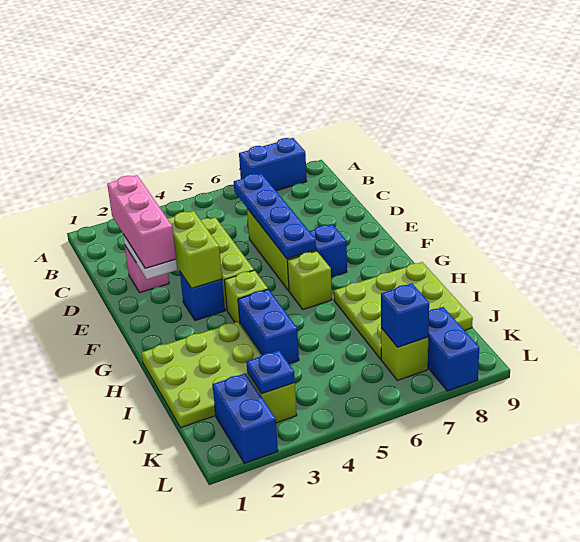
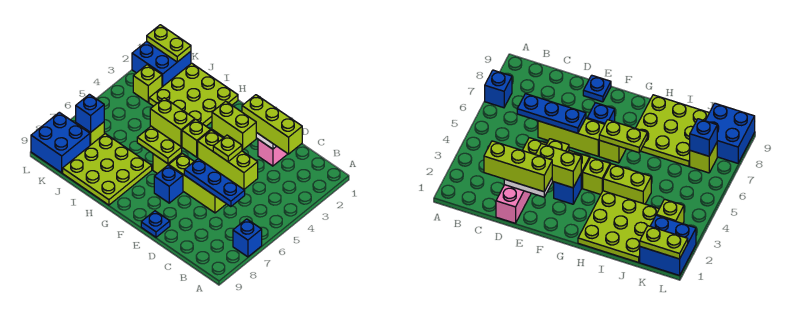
blue 1x2 brick [239,138,307,191] -> blue 1x1 brick [233,219,262,257]
pink 1x3 brick [107,175,176,268] -> lime 1x3 brick [242,95,302,154]
blue 1x4 plate [234,173,316,259] -> blue 1x3 plate [184,159,245,207]
pink 1x1 brick [125,246,169,293] -> pink 1x2 brick [258,139,287,166]
none -> lime 1x1 plate [213,135,242,161]
none -> lime 1x2 plate [137,126,182,164]
blue 1x2 brick [238,289,299,364] -> lime 1x2 brick [150,98,195,146]
none -> lime 1x2 plate [147,25,191,62]
blue 1x2 brick [212,373,278,463] -> blue 2x2 brick [132,41,191,87]
blue 1x1 plate [246,350,295,394] -> blue 1x1 plate moved to [141,211,170,237]
blue 1x2 brick [428,307,479,391] -> blue 2x2 brick [31,112,90,173]

